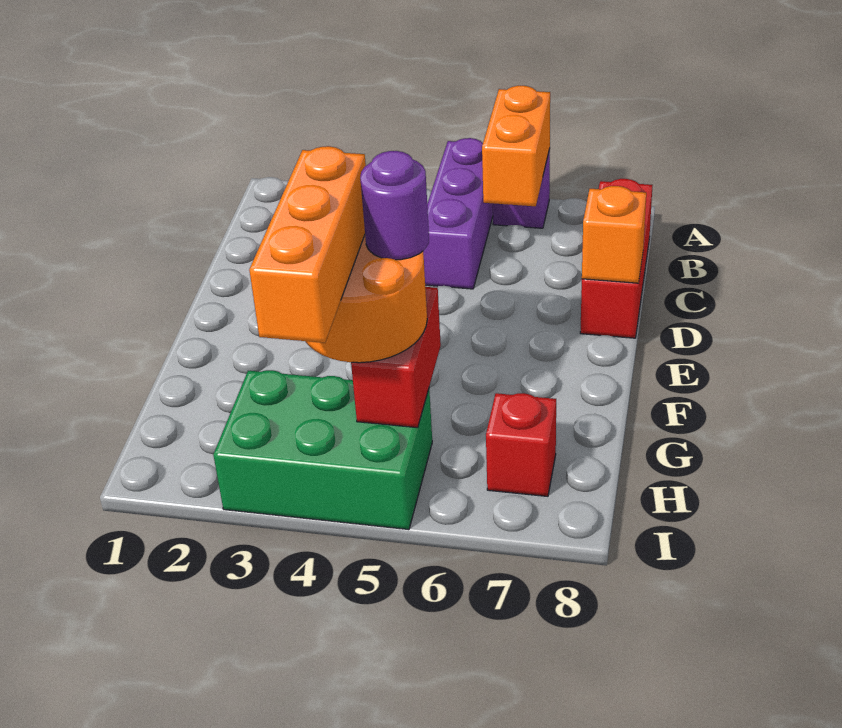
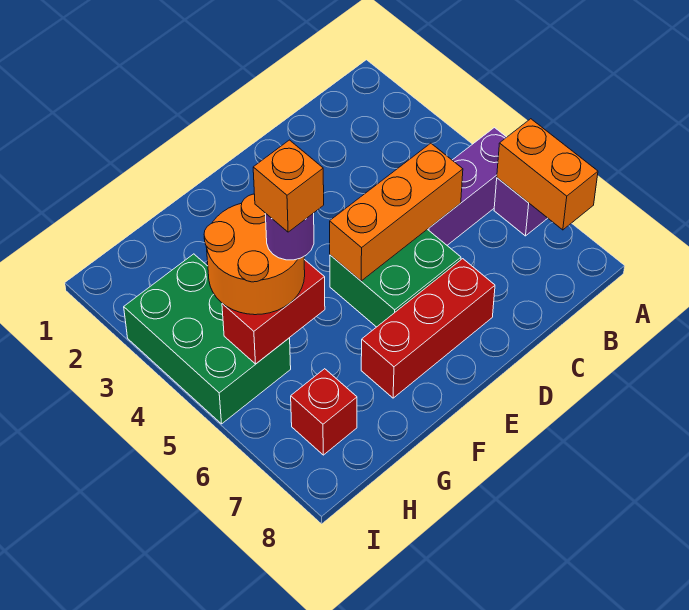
orange 1x2 brick [482,86,550,206] -> orange 1x2 brick turned to [497,119,598,230]
red 1x3 brick [580,179,652,338] -> red 1x3 brick moved to [361,259,495,398]
none -> green 2x2 brick [330,229,461,327]
orange 1x1 brick [582,186,646,283] -> orange 1x1 brick moved to [253,140,324,232]
orange 1x3 brick [249,146,366,343] -> orange 1x3 brick moved to [330,143,463,281]

